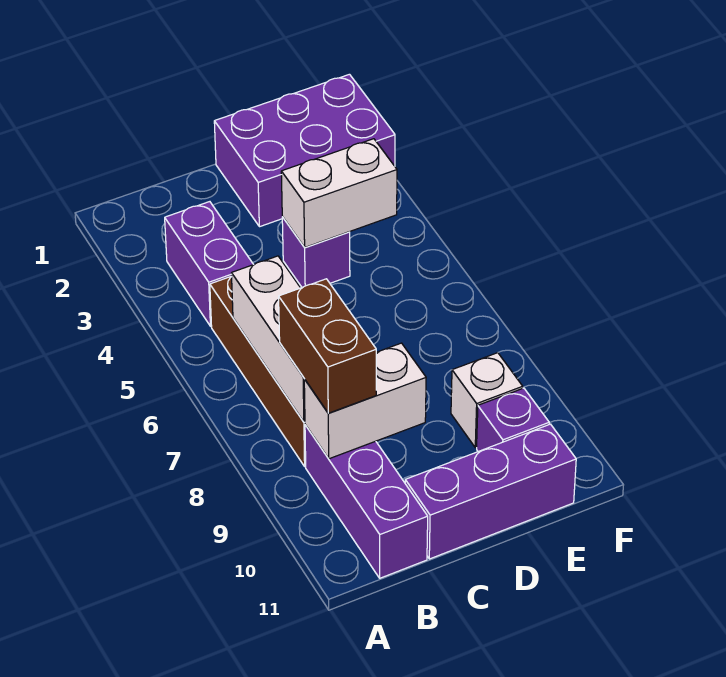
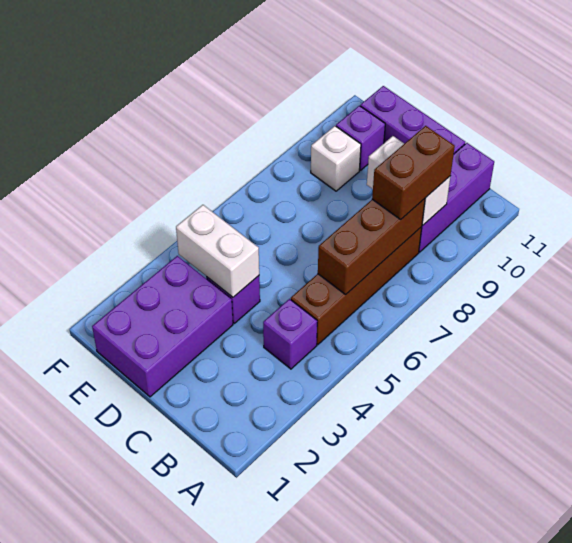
purple 1x2 brick [165,202,254,326] -> purple 1x1 brick [263,299,317,369]
white 1x3 brick [231,256,305,422] -> brown 1x3 brick [318,199,425,295]
purple 2x3 brick [214,74,395,227] -> purple 2x3 brick turned to [92,256,233,397]

